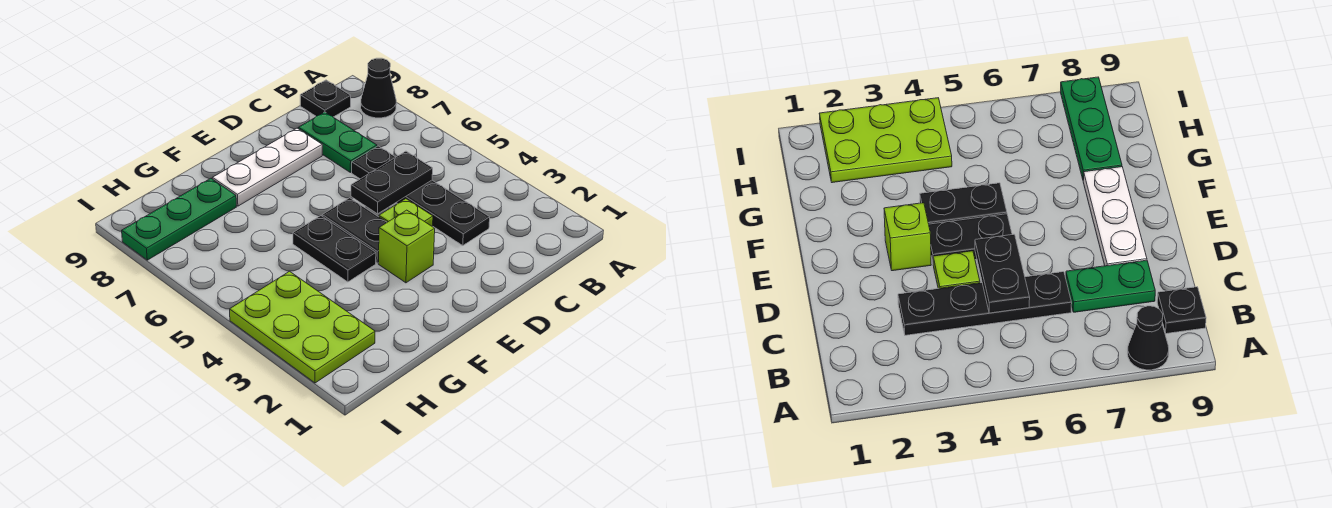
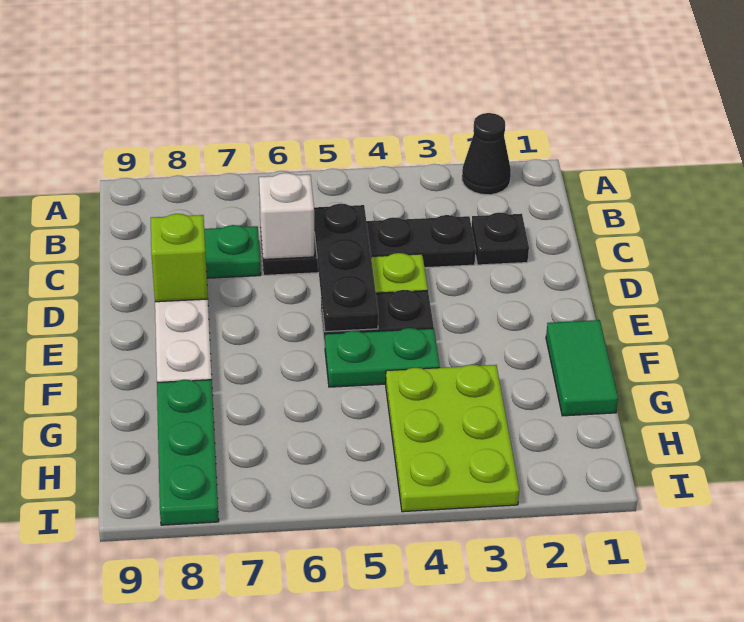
black 1x1 cone [361,58,396,118] -> black 1x1 cone moved to [462,113,511,195]
black 1x1 plate [300,80,351,117] -> black 1x1 plate moved to [472,213,529,265]
black 1x2 plate [351,151,433,214] -> black 1x3 plate [314,204,378,332]
none -> white 1x1 brick [259,173,314,259]
lime 1x1 brick [378,210,435,283] -> lime 1x1 brick moved to [151,214,208,302]
none -> green 1x2 tile [546,320,618,416]
black 1x2 plate [293,216,376,282] -> green 1x2 plate [325,328,440,387]
lime 2x3 plate [230,271,375,383] -> lime 2x3 plate turned to [386,365,519,512]

